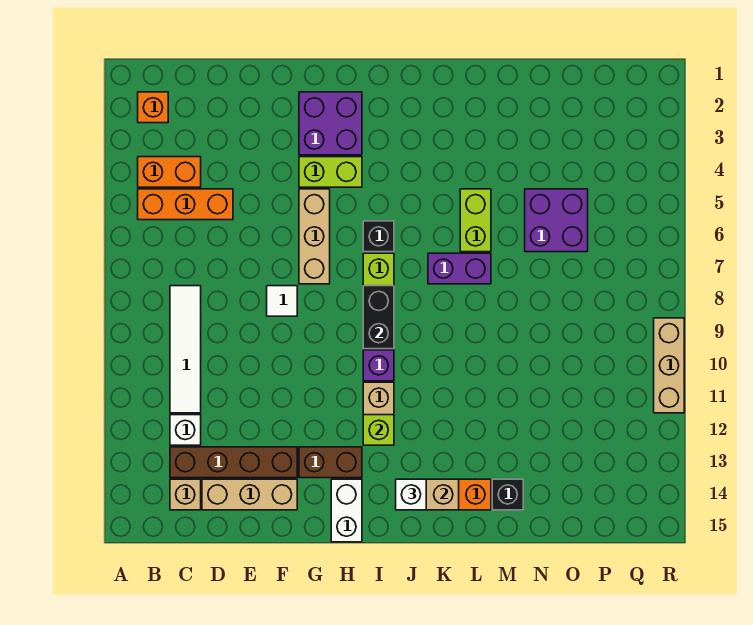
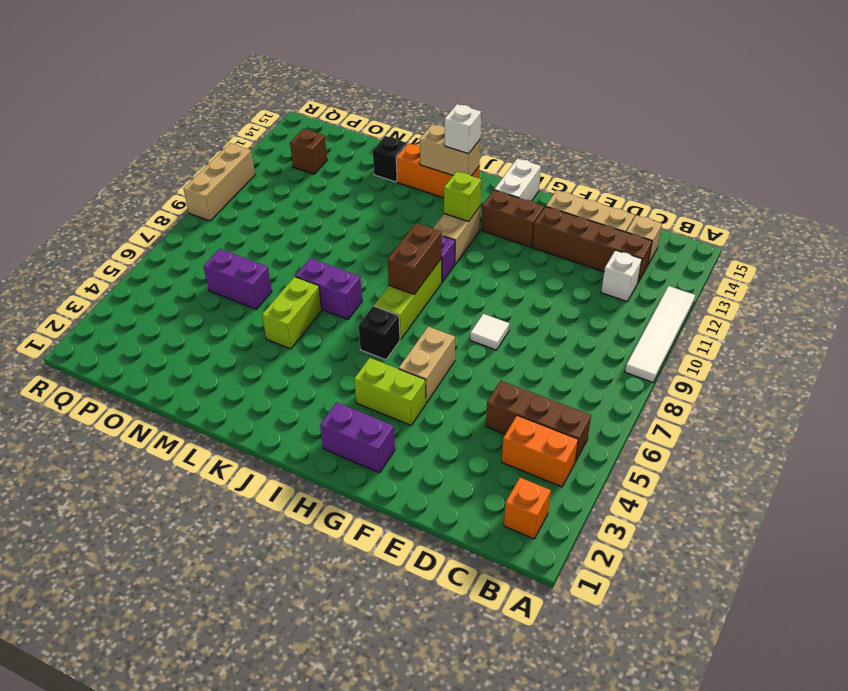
orange 1x3 brick [138,189,233,220] -> brown 1x3 brick [486,381,591,462]
white 1x4 tile [170,286,201,413] -> white 1x4 tile moved to [625,286,695,382]
purple 2x2 brick [299,92,362,155] -> purple 1x2 brick [320,402,395,473]
tan 1x3 brick [299,189,330,284] -> tan 1x2 brick [399,327,455,403]
black 1x2 brick [363,286,394,349] -> brown 1x2 brick [387,223,442,294]
purple 2x2 brick [525,189,588,252] -> purple 1x2 brick [204,249,272,309]
none -> brown 1x1 brick [290,129,327,174]

